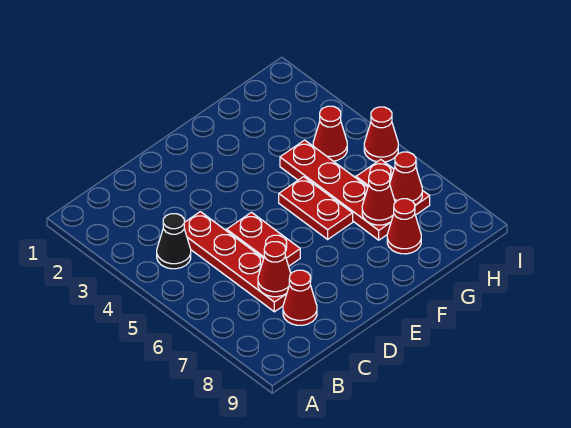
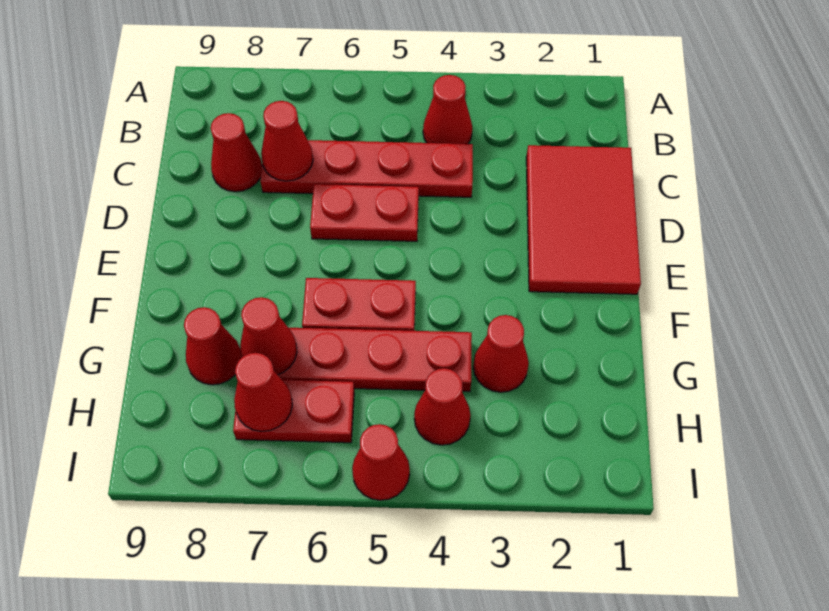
black 1x1 cone [157,214,191,269] -> red 1x1 cone [423,75,472,144]
none -> red 2x3 tile [526,145,641,294]
none -> red 1x1 cone [473,315,529,392]

